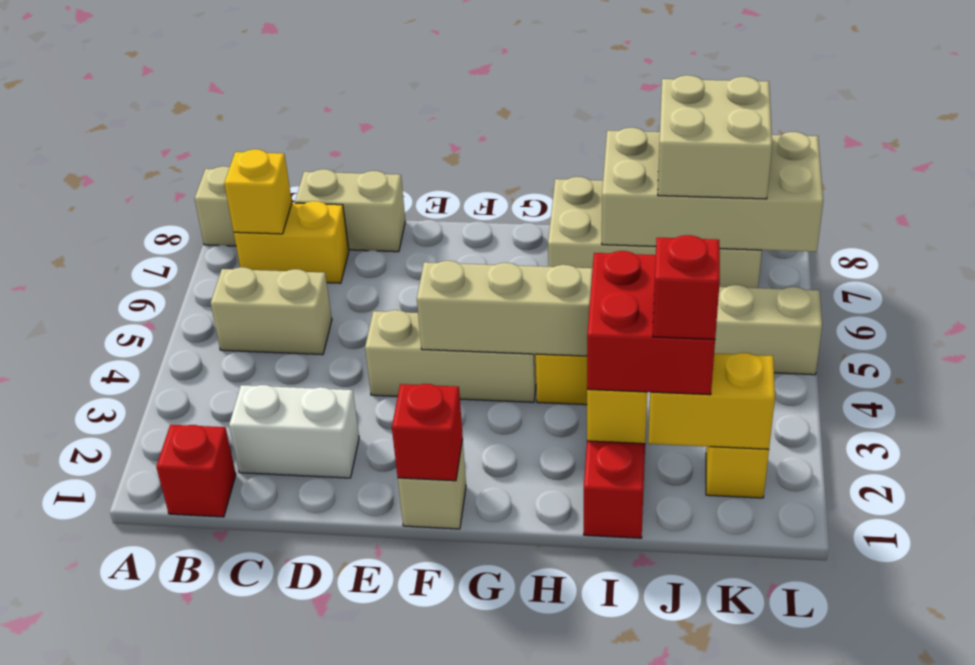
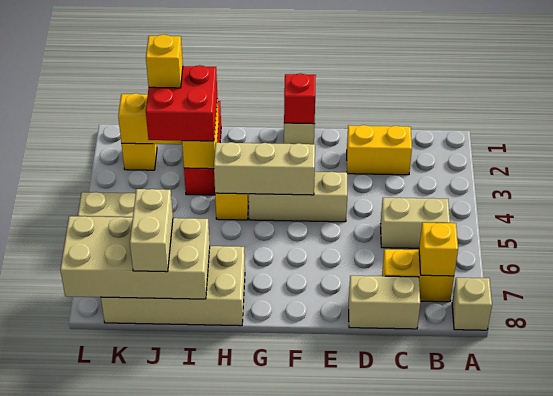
red 1x1 brick [156,425,236,517] -> none
white 1x2 brick [229,385,359,478] -> yellow 1x2 brick [347,125,412,175]
red 1x1 brick [653,235,720,339] -> yellow 1x1 brick [146,35,183,88]
tan 2x2 brick [658,75,772,199] -> tan 1x2 brick [130,189,173,272]

